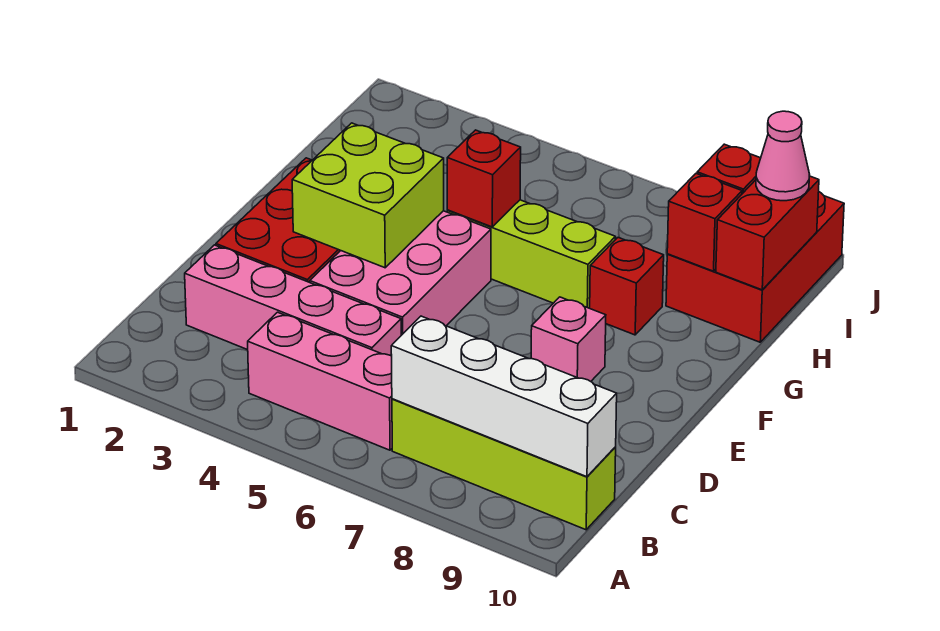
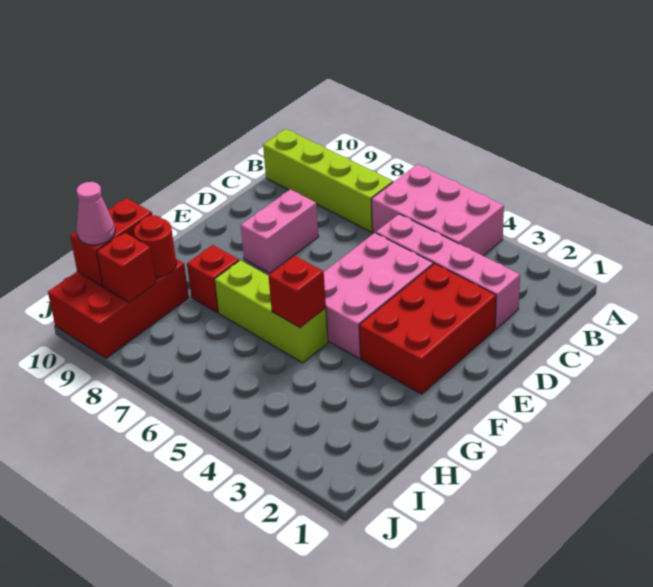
pink 1x3 brick [248,312,392,450] -> pink 2x3 brick [371,164,504,256]
white 1x4 brick [391,316,617,477] -> none
lime 2x2 brick [292,123,444,268] -> none
pink 1x1 brick [531,297,606,381] -> pink 1x2 brick [241,189,319,273]
red 1x1 brick [667,174,742,271] -> red 1x1 round brick [134,215,176,277]

